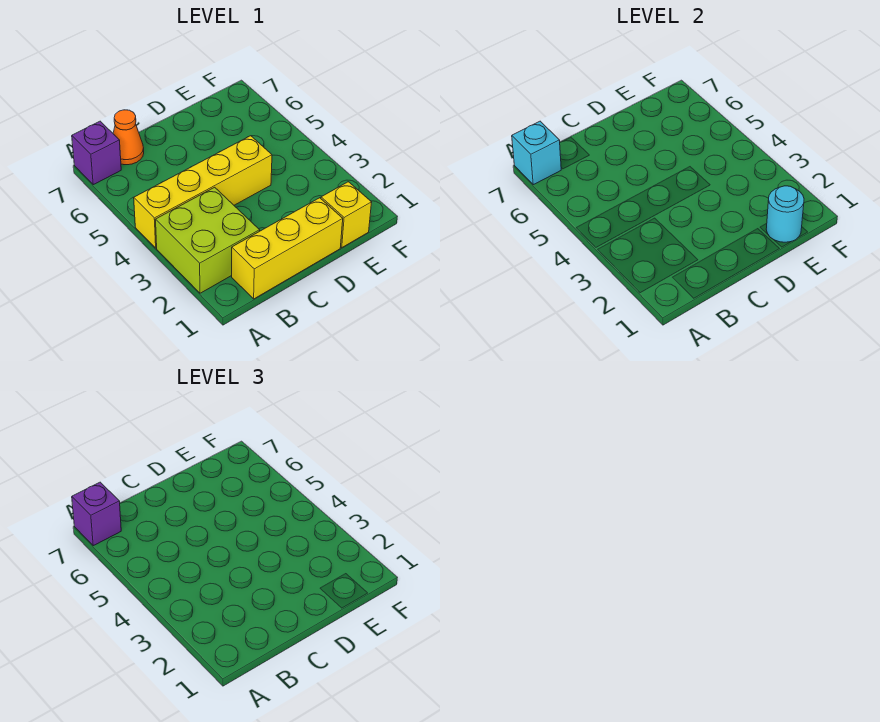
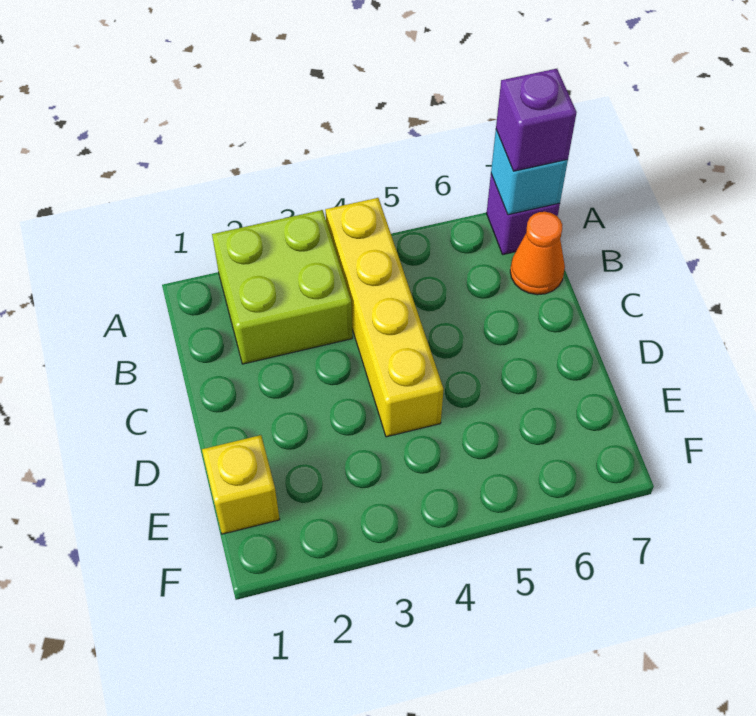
yellow 1x3 brick [232,198,343,299] -> none
cyan 1x1 round brick [766,186,804,242] -> none

